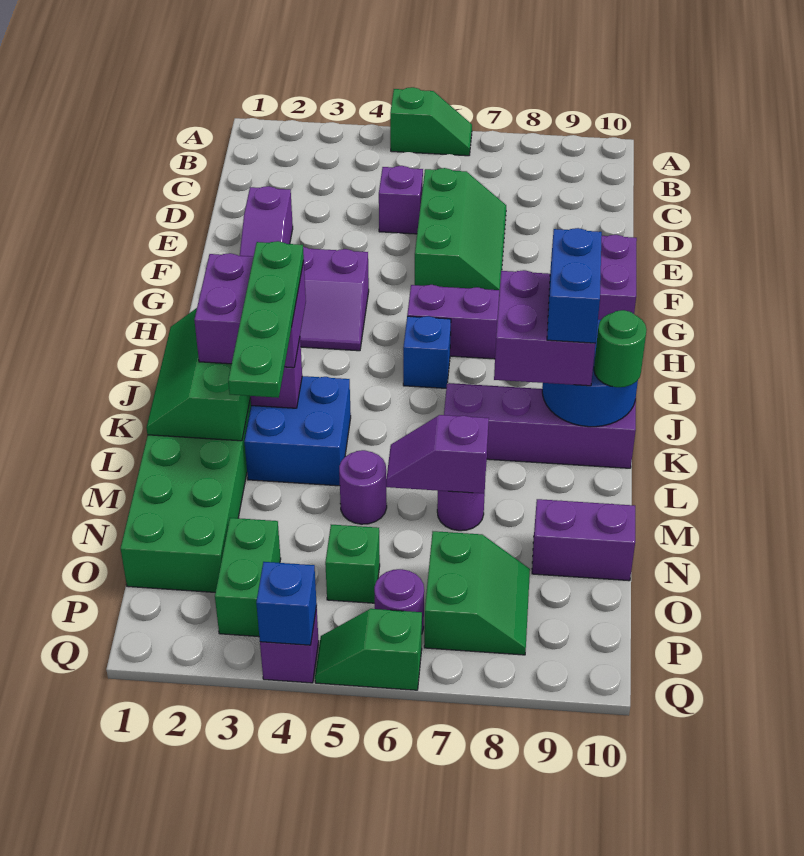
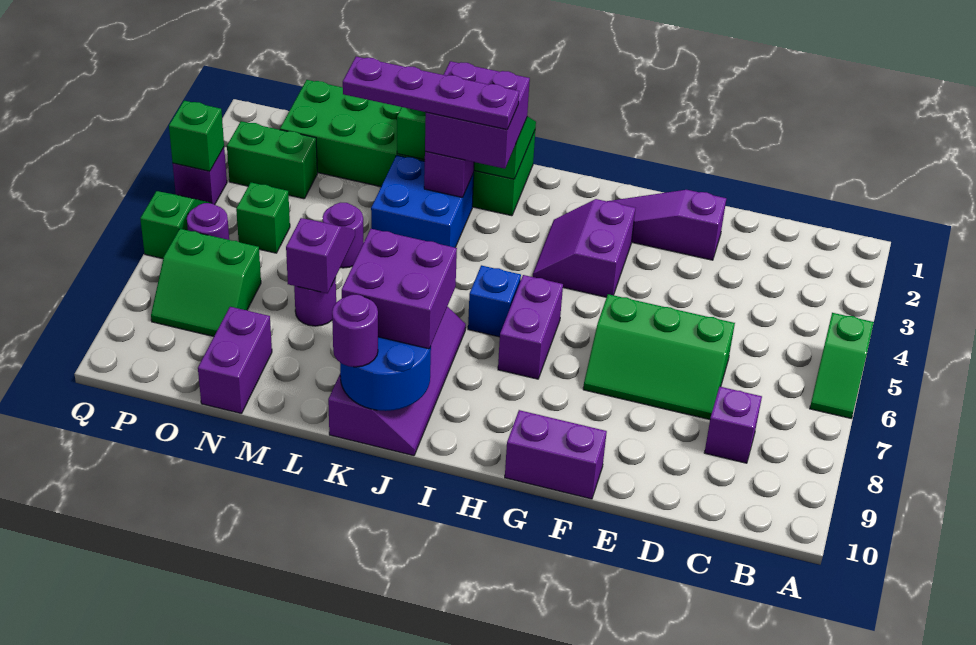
purple 1x1 brick [379,166,423,234] -> purple 1x1 brick moved to [704,387,762,463]
green 1x4 plate [228,241,304,398] -> purple 1x4 plate [343,57,519,129]
blue 1x2 brick [547,228,602,343] -> none
green 1x1 round brick [594,310,647,387] -> purple 1x1 round brick [332,295,378,367]
blue 1x1 brick [256,562,317,645] -> green 1x1 brick [169,101,224,171]

